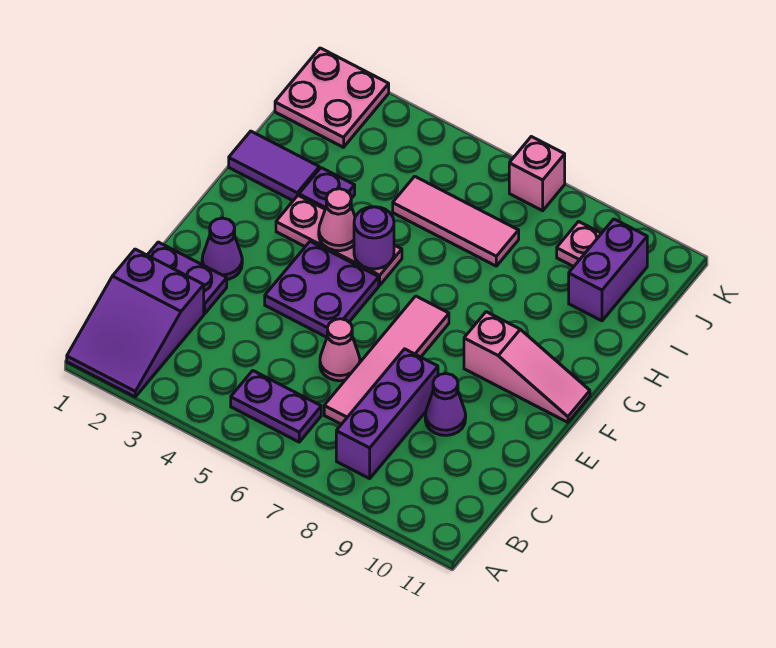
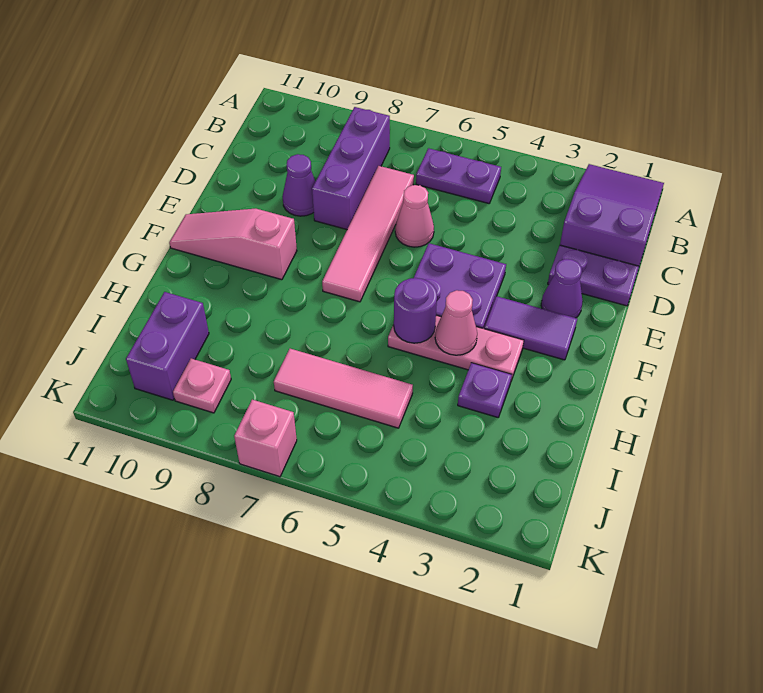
purple 1x2 tile [229,131,319,201] -> purple 1x2 tile moved to [484,296,577,360]
pink 2x2 plate [275,48,389,147] -> none

